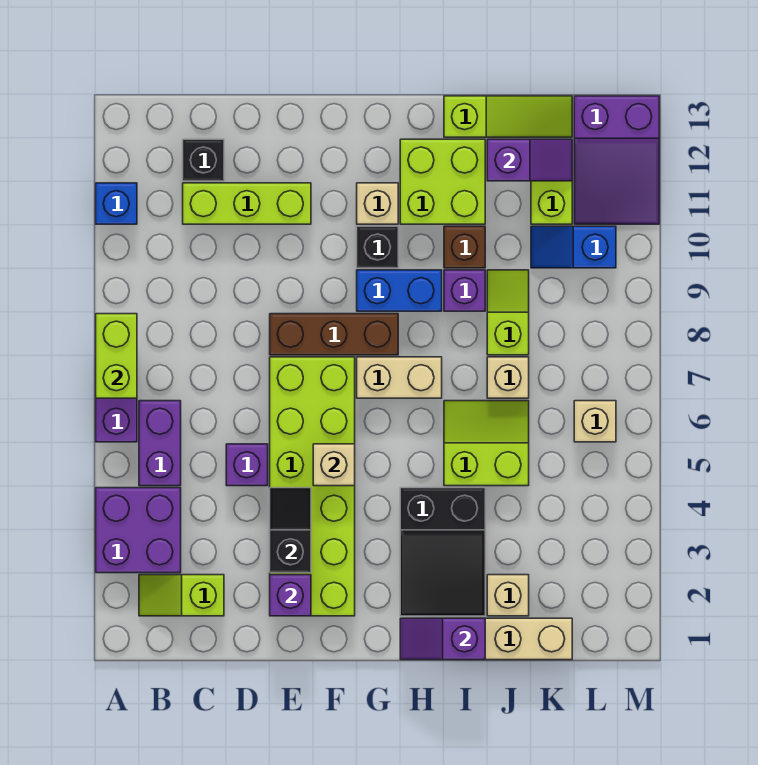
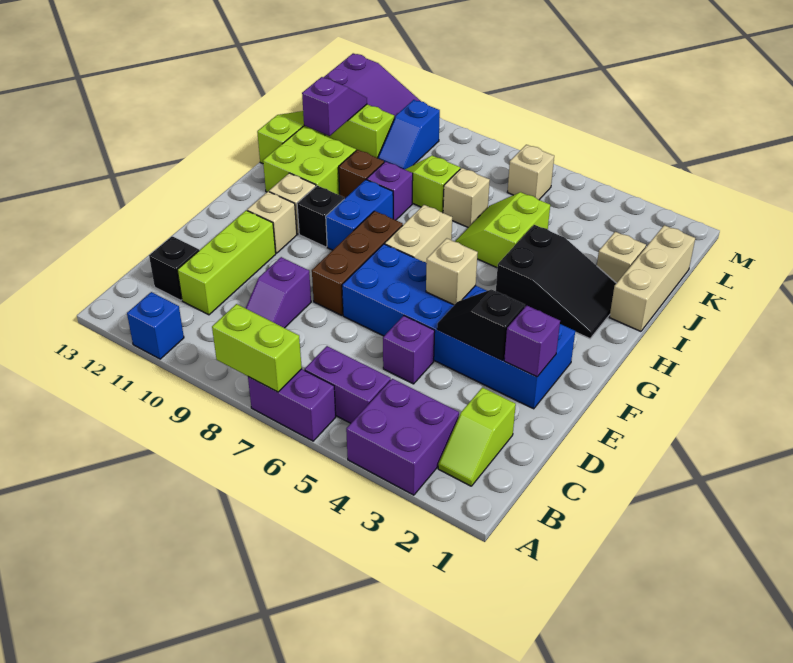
lime 2x6 brick [270,357,355,616] -> blue 2x6 brick [342,244,575,409]
none -> tan 1x1 brick [247,192,297,253]
purple 1x2 slope [400,618,485,660] -> purple 1x2 slope moved to [246,257,311,328]

